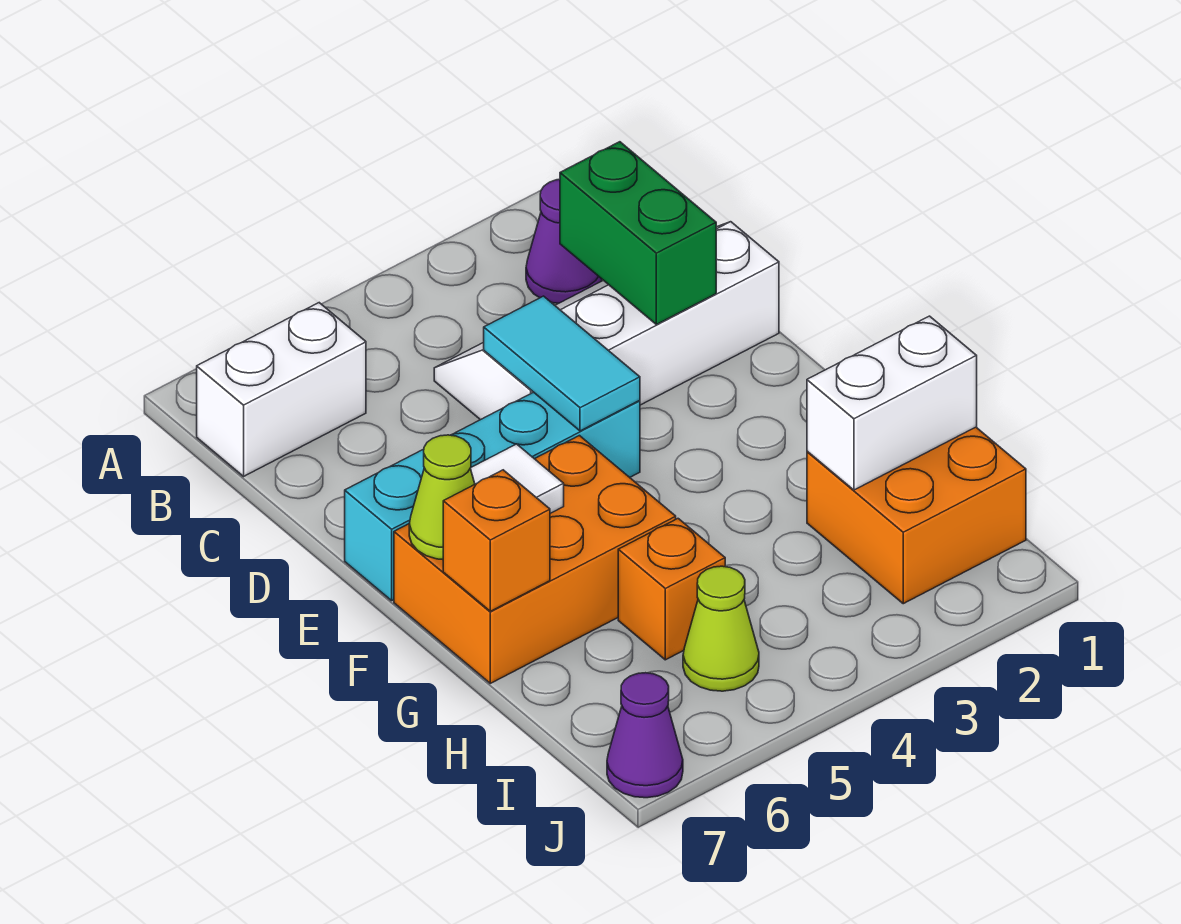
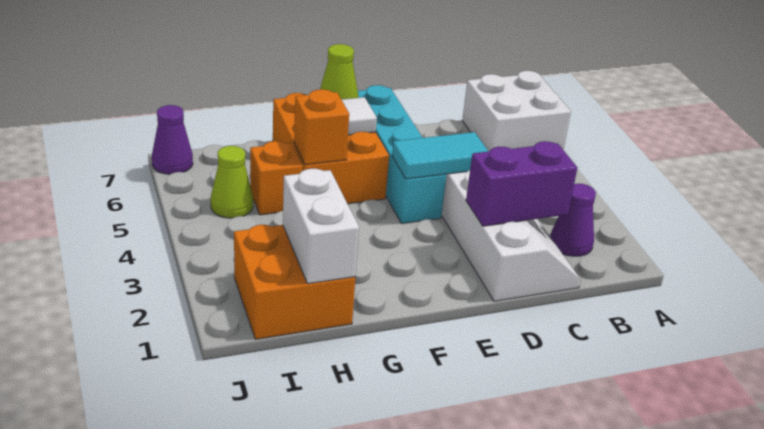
white 1x2 brick [197,303,366,476] -> white 2x2 brick [462,71,571,151]
green 1x2 brick [560,142,716,324] -> purple 1x2 brick [466,141,577,226]
orange 1x1 brick [443,470,550,611] -> orange 1x1 brick moved to [294,89,349,165]

